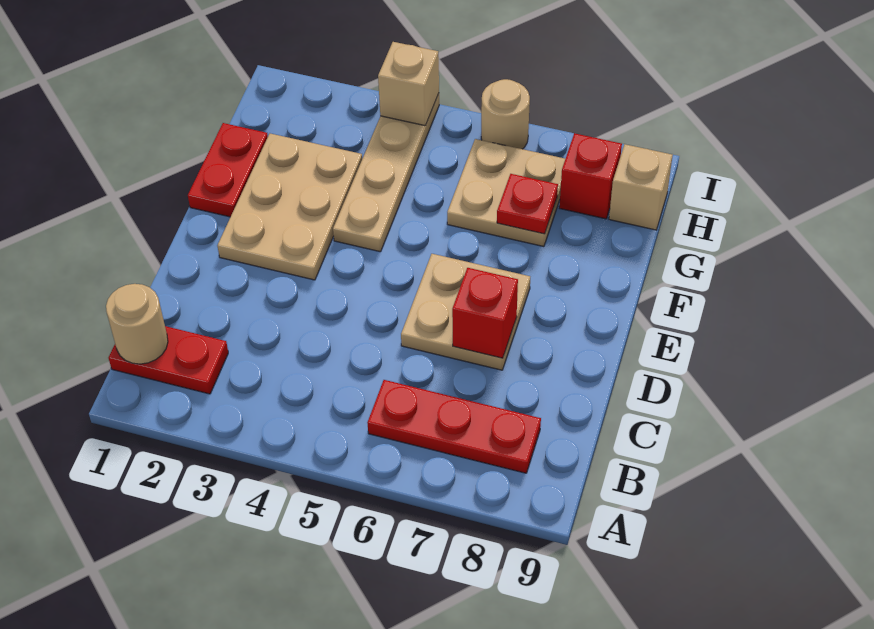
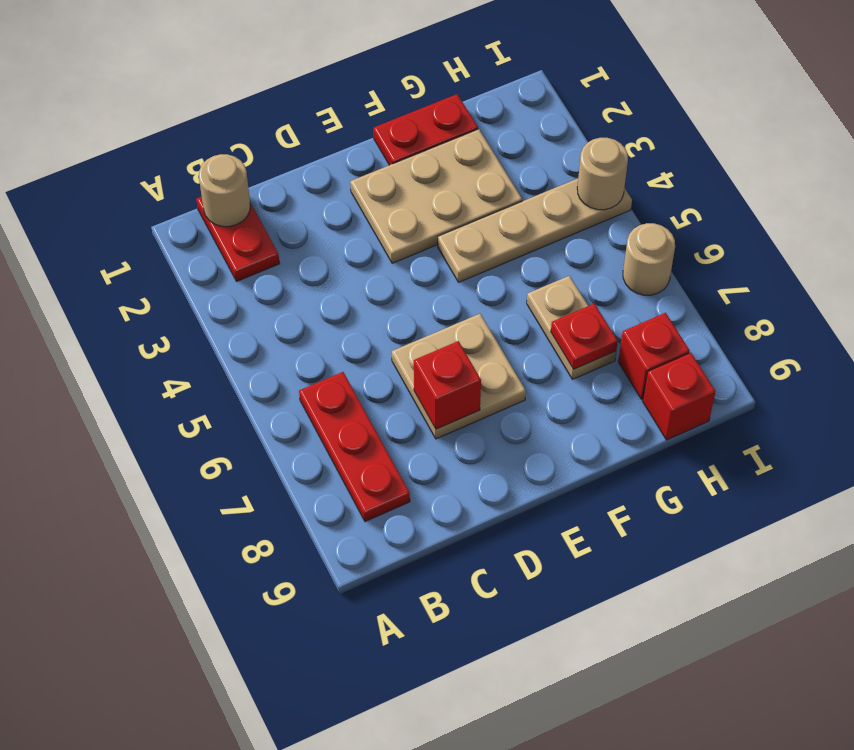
tan 2x2 plate [447,139,565,247] -> tan 1x2 plate [527,276,616,379]
tan 1x1 brick [609,144,673,230] -> red 1x1 brick [643,353,716,440]
tan 1x1 brick [378,42,439,126] -> tan 1x1 round brick [577,138,628,210]

